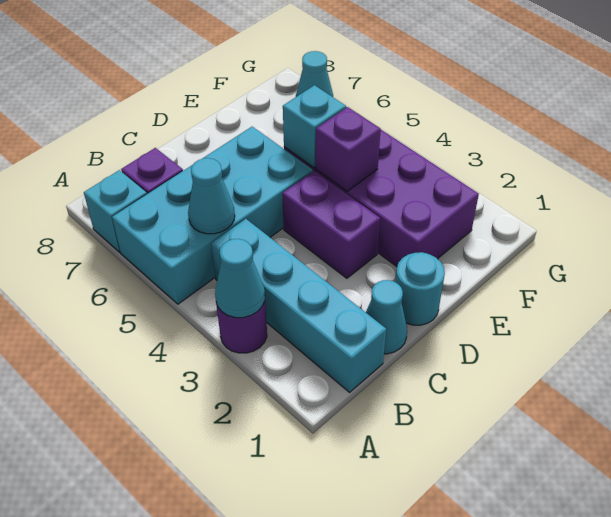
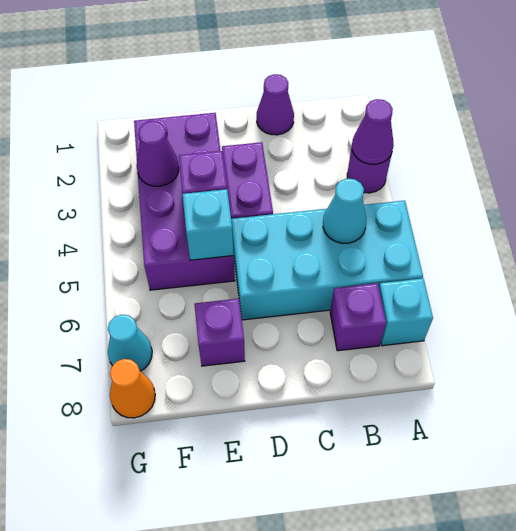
cyan 1x1 cone [215,239,265,318] -> purple 1x1 cone [352,99,394,164]
cyan 1x4 brick [211,219,386,392] -> none
cyan 1x1 cone [366,280,407,354] -> purple 1x1 cone [257,74,294,135]
cyan 1x1 round brick [395,252,445,325] -> none
none -> purple 1x1 brick [194,299,245,366]
none -> purple 1x1 cone [137,121,179,186]
none -> orange 1x1 cone [110,359,155,418]

